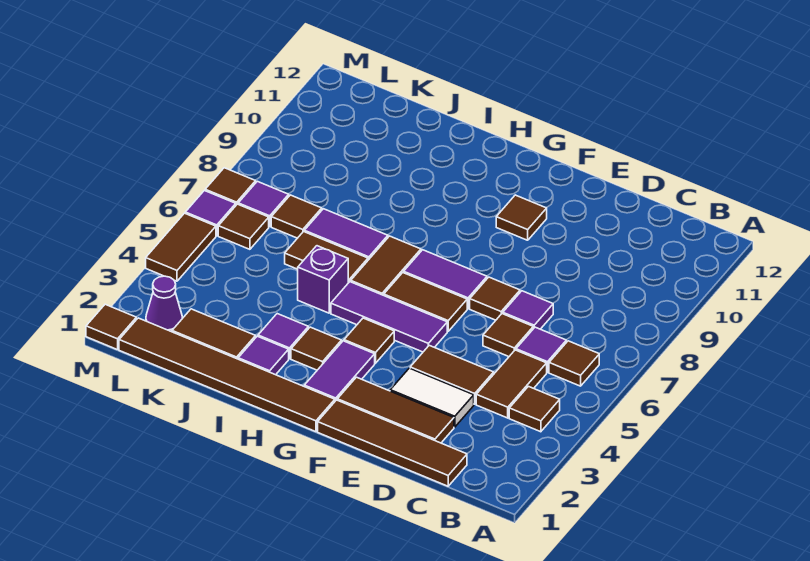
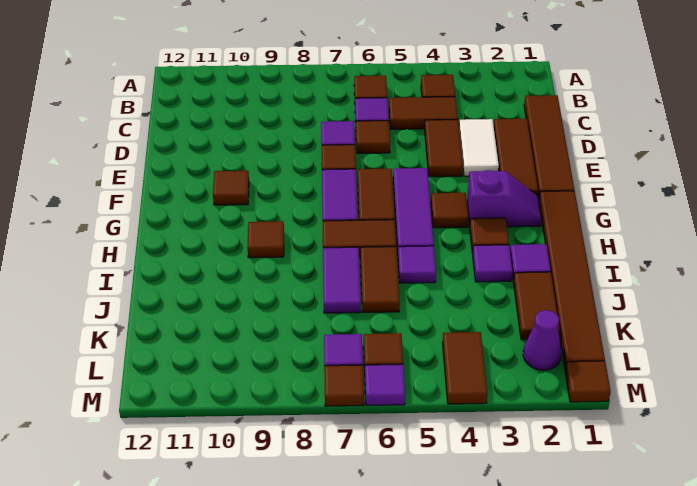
purple 1x2 tile [304,341,375,401] -> purple 1x2 slope [467,170,542,227]
purple 1x1 brick [298,246,348,313] -> purple 1x1 tile [398,246,436,283]
brown 1x1 tile [271,195,322,238] -> brown 1x1 tile moved to [247,221,284,258]
brown 1x2 tile [146,213,216,281] -> brown 1x2 tile turned to [442,332,487,404]

